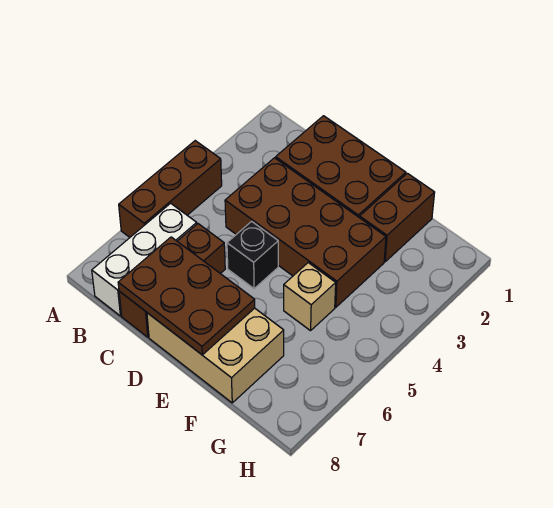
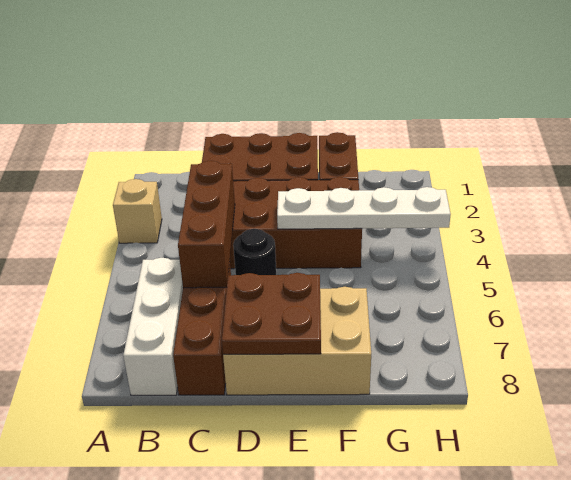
brown 1x3 brick [119,141,222,237] -> brown 1x3 brick moved to [178,161,235,288]
brown 2x3 plate [118,237,255,355] -> brown 2x2 plate [222,273,321,354]
black 1x1 brick [227,221,278,289] -> black 1x1 round brick [233,229,276,275]
none -> white 1x4 plate [277,187,451,229]
tan 1x1 brick [284,263,336,331] -> tan 1x1 brick moved to [113,179,162,243]

